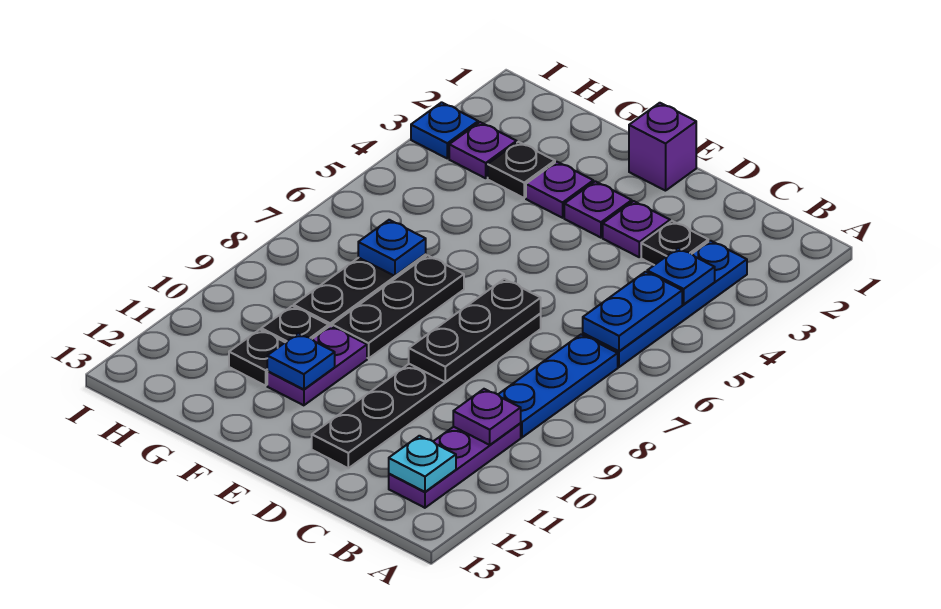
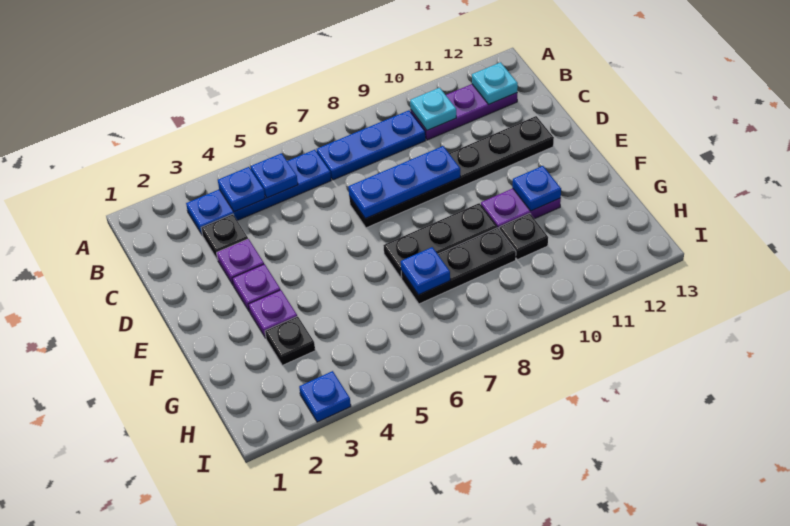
blue 1x2 plate [583,272,682,351] -> blue 1x1 plate [251,153,298,198]
purple 1x1 plate [453,389,521,445] -> cyan 1x1 plate [410,88,456,130]
black 1x3 plate [409,279,541,382] -> blue 1x3 plate [348,146,460,219]
purple 1x1 brick [629,103,696,191] -> none
black 1x1 plate [229,329,285,386] -> none
purple 1x1 plate [449,122,517,178] -> none

